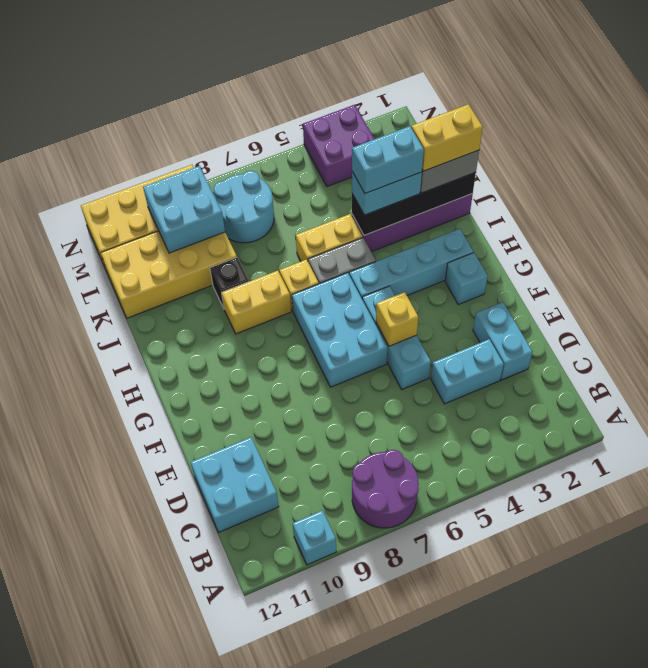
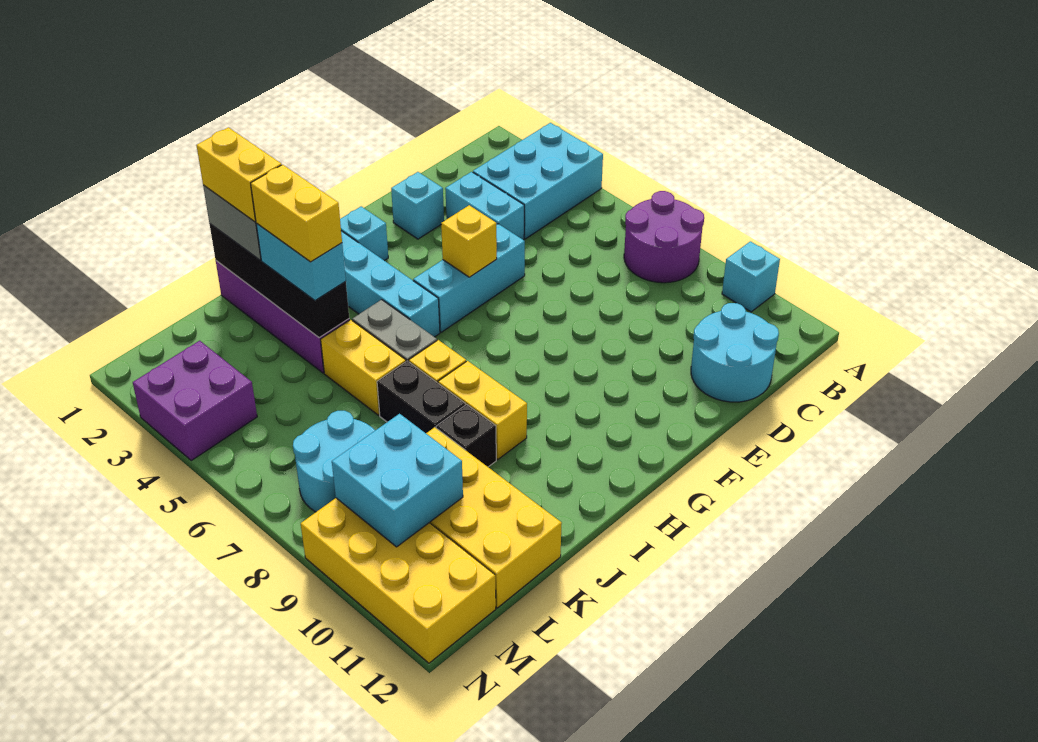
cyan 2x2 brick [191,437,279,532] -> cyan 2x2 round brick [691,303,779,402]
cyan 1x2 brick [473,302,532,380] -> cyan 1x1 brick [391,172,444,239]
cyan 2x3 brick [292,273,387,387] -> cyan 2x3 brick moved to [473,123,603,239]
cyan 1x2 brick [352,126,424,193] -> yellow 1x2 brick [251,165,342,262]
none -> black 1x2 brick [377,361,465,433]

